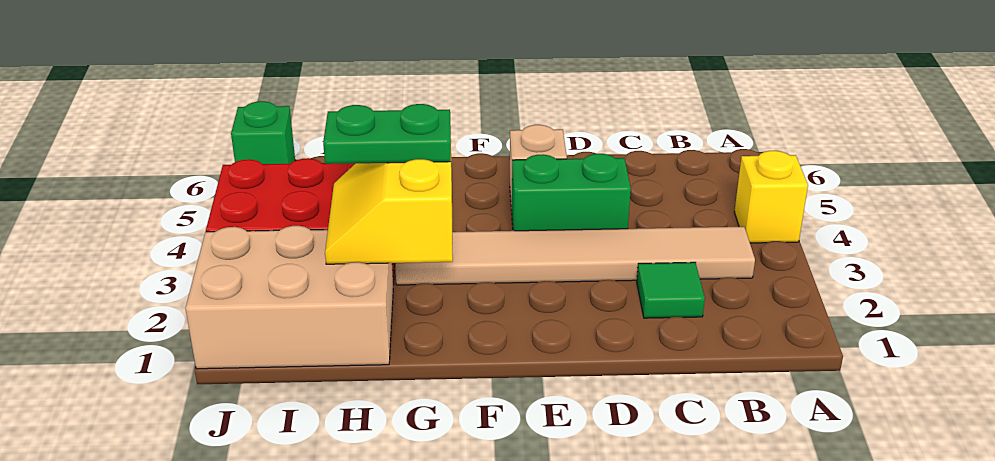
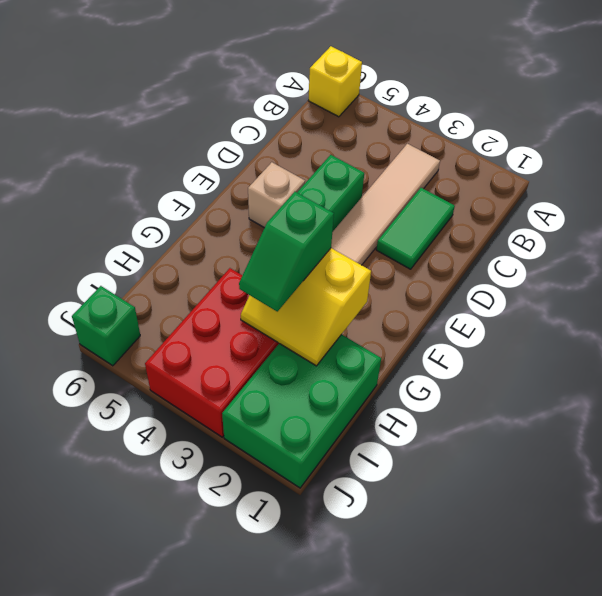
yellow 1x1 brick [734,151,808,243] -> yellow 1x1 brick moved to [308,46,362,117]
green 1x1 tile [637,262,705,318] -> green 1x2 tile [376,188,455,269]
green 1x2 plate [323,104,451,164] -> green 1x2 slope [239,192,334,311]
tan 2x3 brick [185,226,393,369] -> green 2x3 brick [222,334,381,488]

